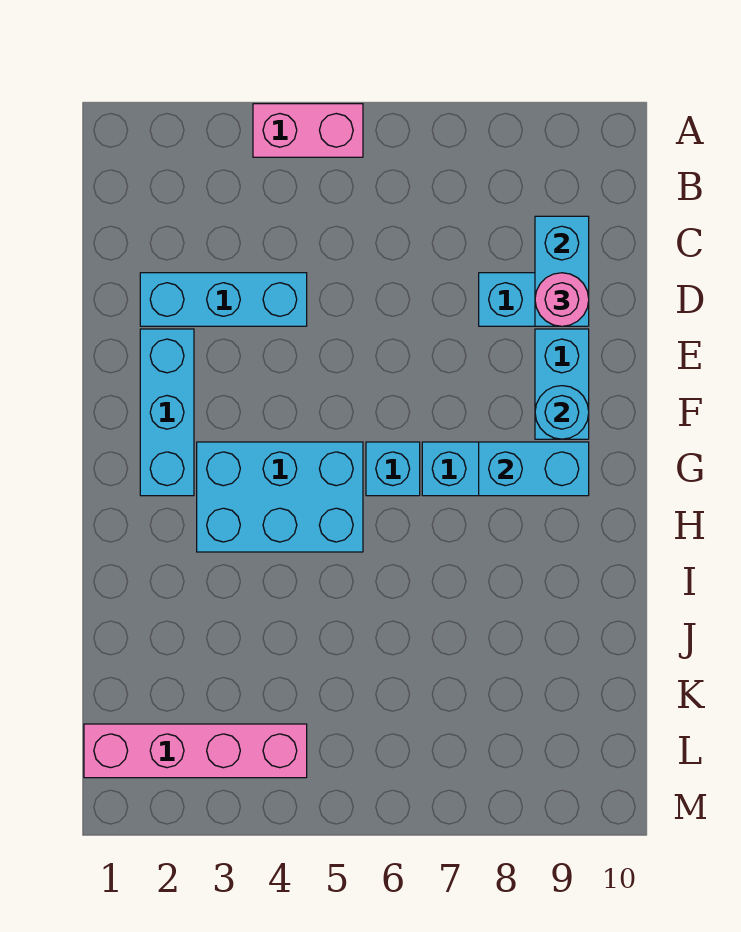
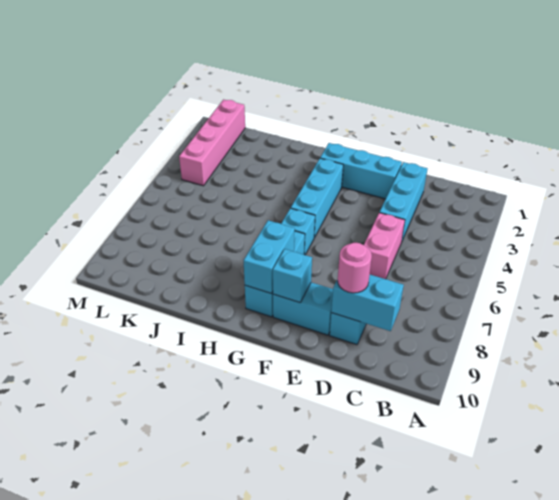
pink 1x2 brick [253,104,363,157] -> pink 1x2 brick moved to [364,213,405,279]
cyan 1x1 round brick [535,386,589,439] -> cyan 1x1 brick [273,249,312,303]
cyan 2x3 brick [197,442,363,552] -> cyan 1x3 brick [291,158,343,238]

